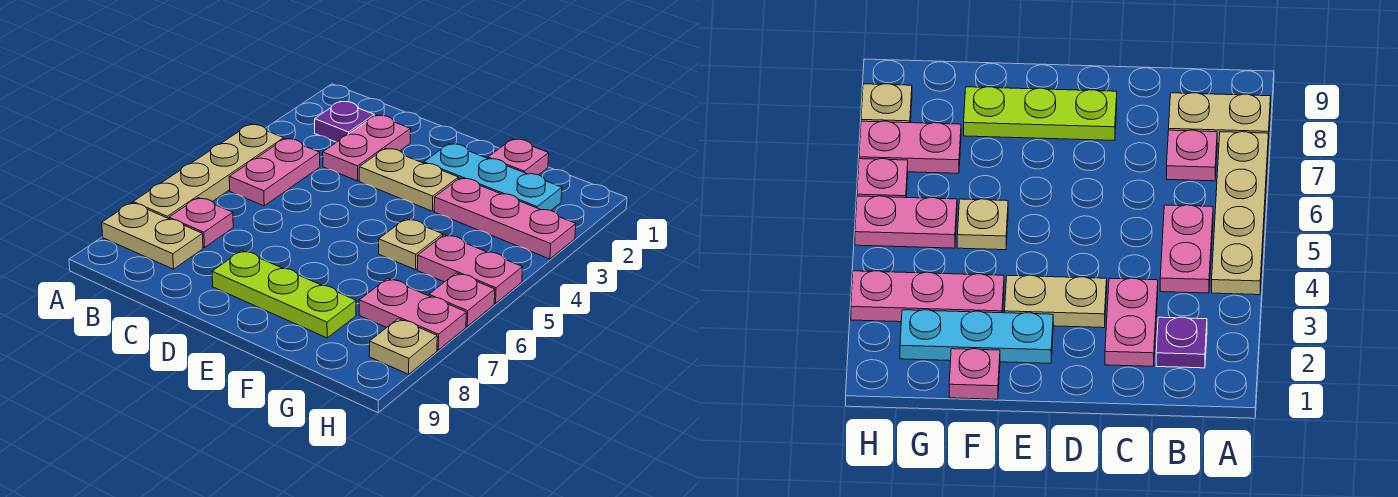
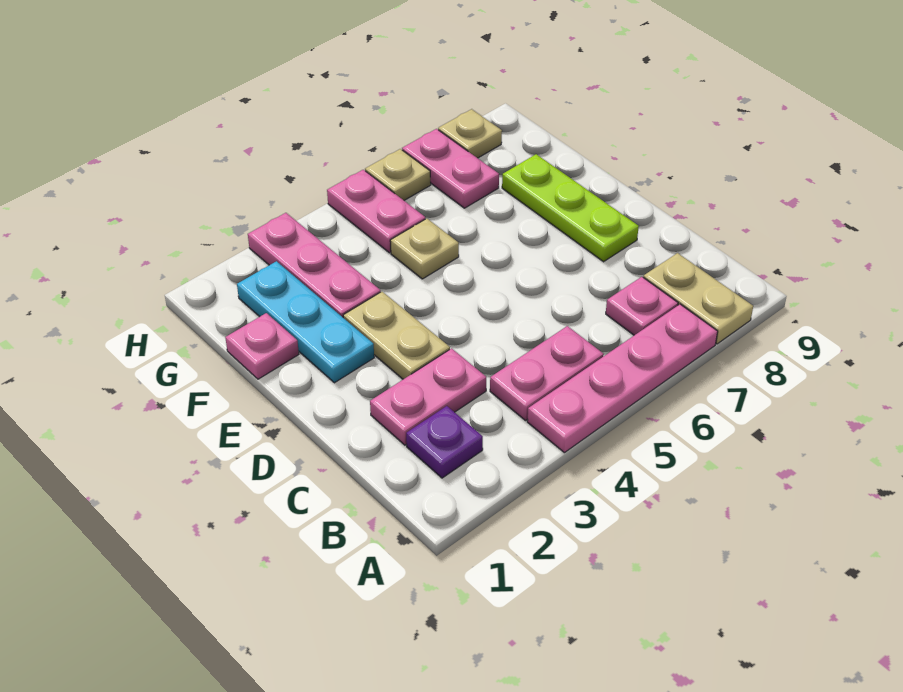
tan 1x4 plate [133,124,284,219] -> pink 1x4 plate [527,304,718,453]
pink 1x1 plate [429,273,495,326] -> tan 1x1 plate [365,149,431,200]

